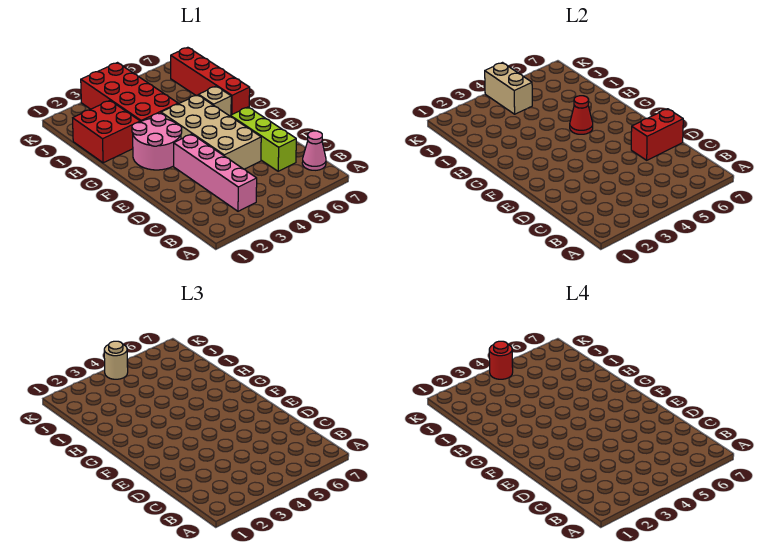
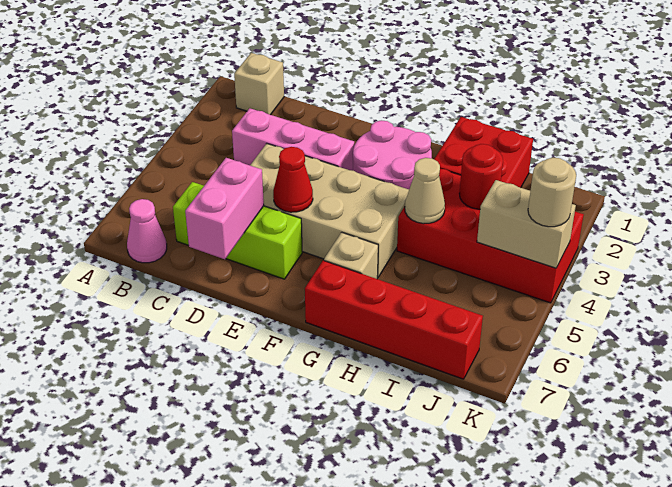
none -> tan 1x1 brick [234,53,284,115]
pink 1x4 brick [174,134,257,211] -> pink 1x3 brick [232,108,354,171]
red 1x2 brick [631,109,683,160] -> pink 1x2 brick [185,158,264,259]
red 1x1 cone [570,96,593,134] -> red 1x1 cone moved to [273,147,313,212]
none -> tan 1x1 cone [405,158,445,224]
red 1x1 round brick [489,341,513,379] -> red 1x1 round brick moved to [459,144,503,209]

